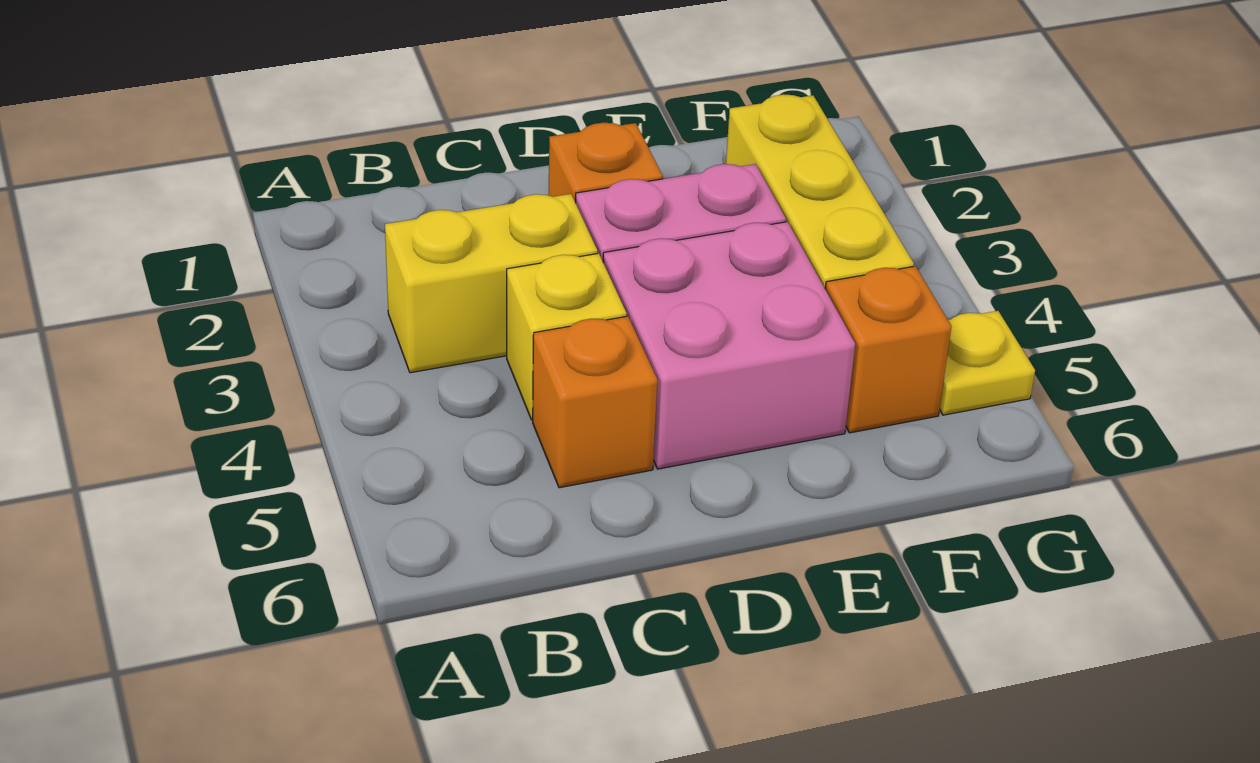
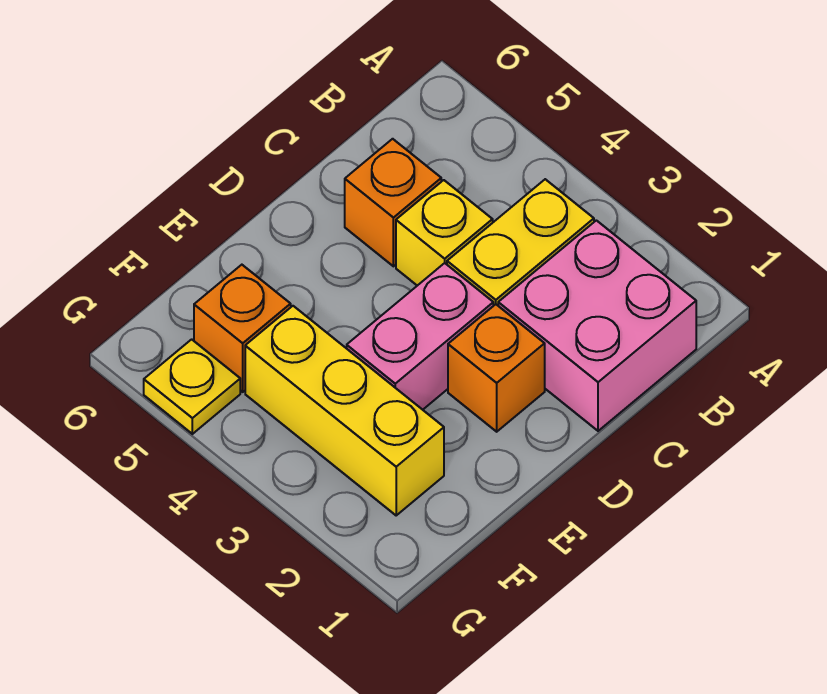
pink 2x2 brick [603,222,855,469] -> pink 2x2 brick moved to [498,220,696,431]

